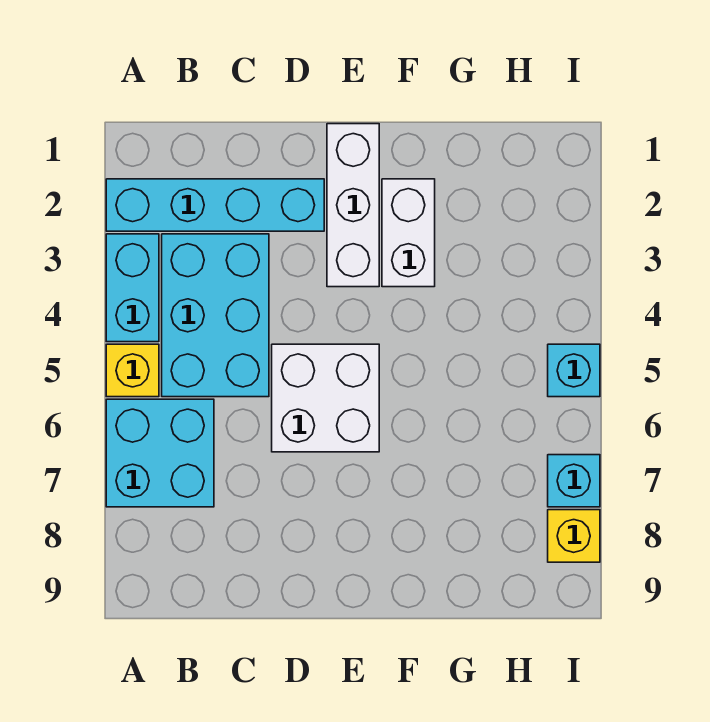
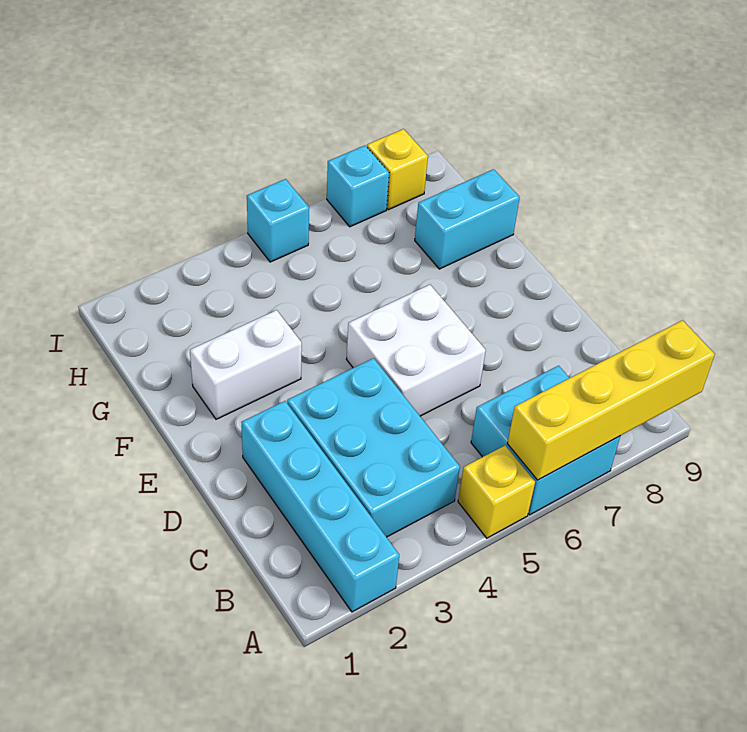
cyan 1x2 brick [106,234,159,342] -> cyan 1x2 brick moved to [415,169,520,269]
none -> yellow 1x4 brick [507,320,715,480]
cyan 2x3 brick [162,234,269,397] -> cyan 2x3 brick turned to [287,358,460,537]
white 1x3 brick [327,124,379,287] -> none

